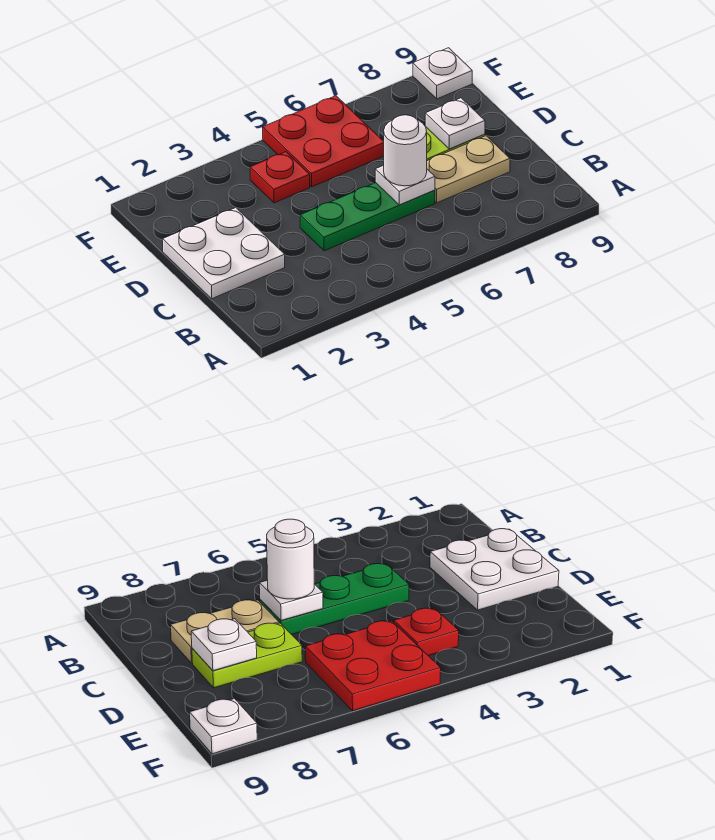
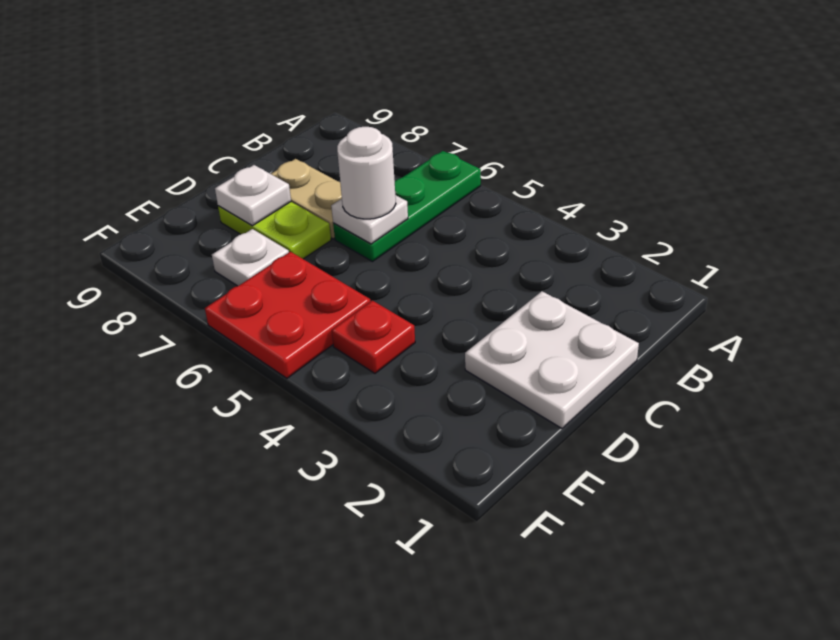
green 1x3 plate [300,183,435,251] -> green 1x3 plate turned to [333,151,481,262]
white 1x1 plate [413,48,472,99] -> white 1x1 plate moved to [212,229,289,286]

